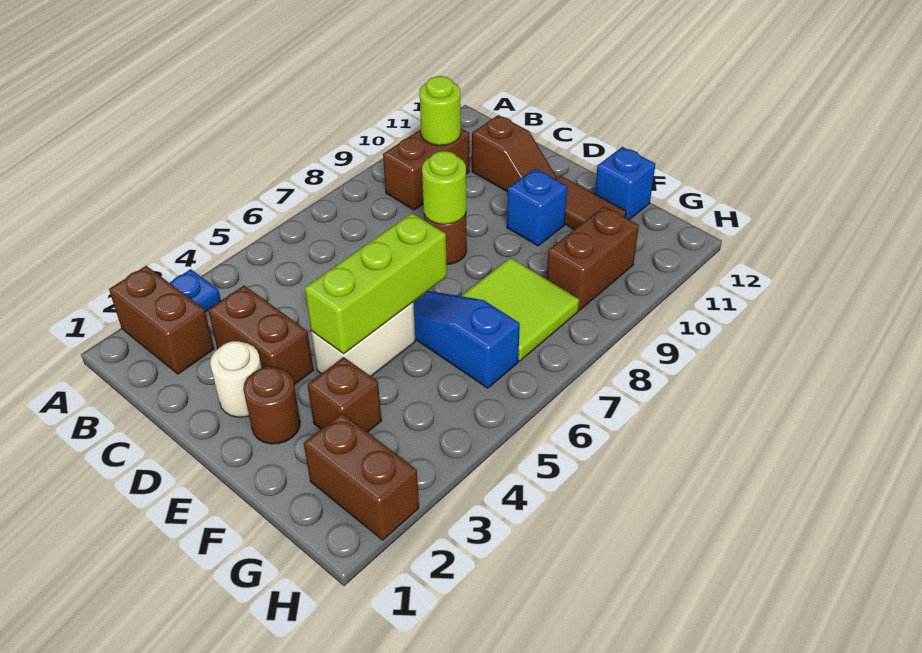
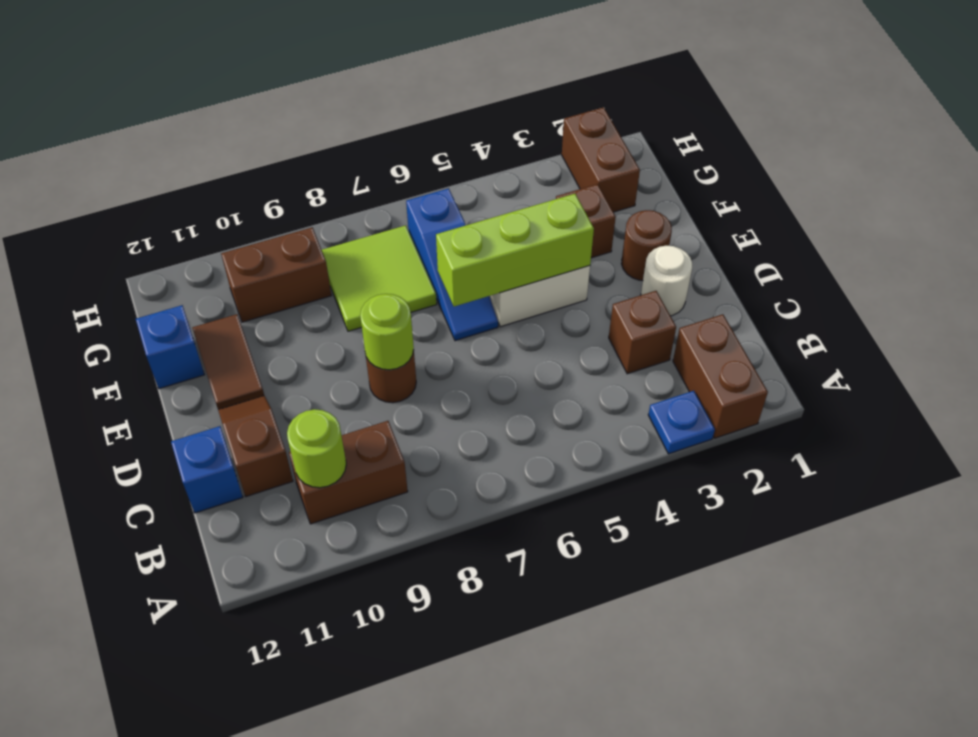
brown 1x2 brick [208,285,313,385] -> brown 1x1 brick [609,291,676,374]
blue 1x1 brick [507,169,567,246] -> blue 1x1 brick moved to [171,426,243,513]

